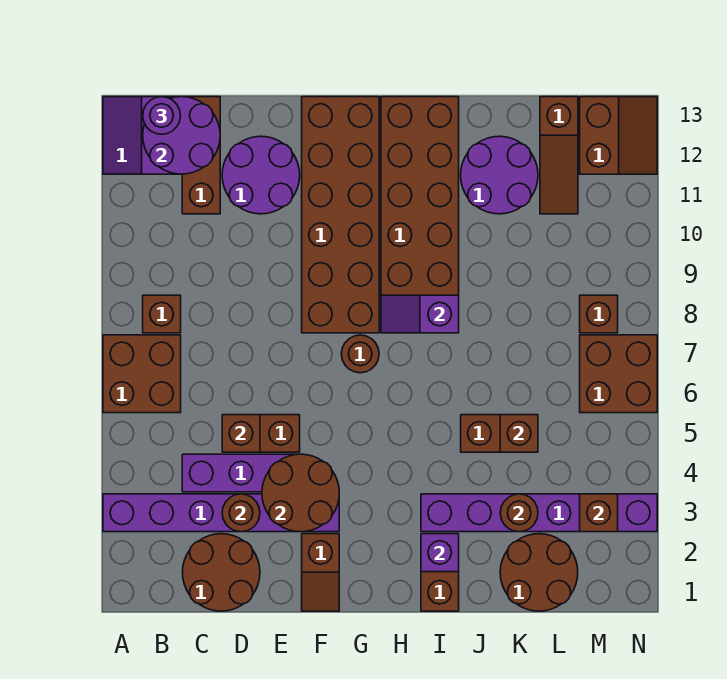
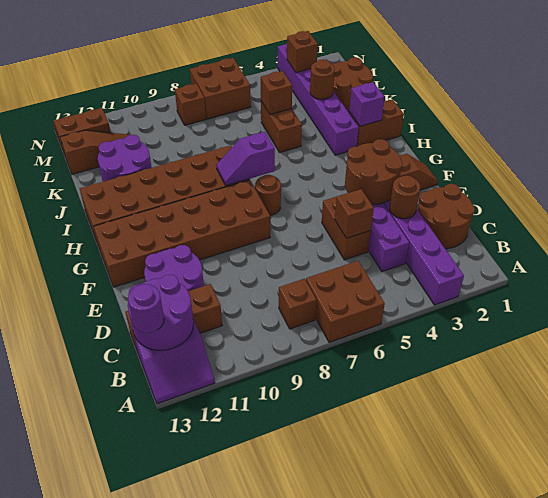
purple 1x2 slope [381,295,459,333] -> purple 1x2 slope turned to [216,132,275,186]

